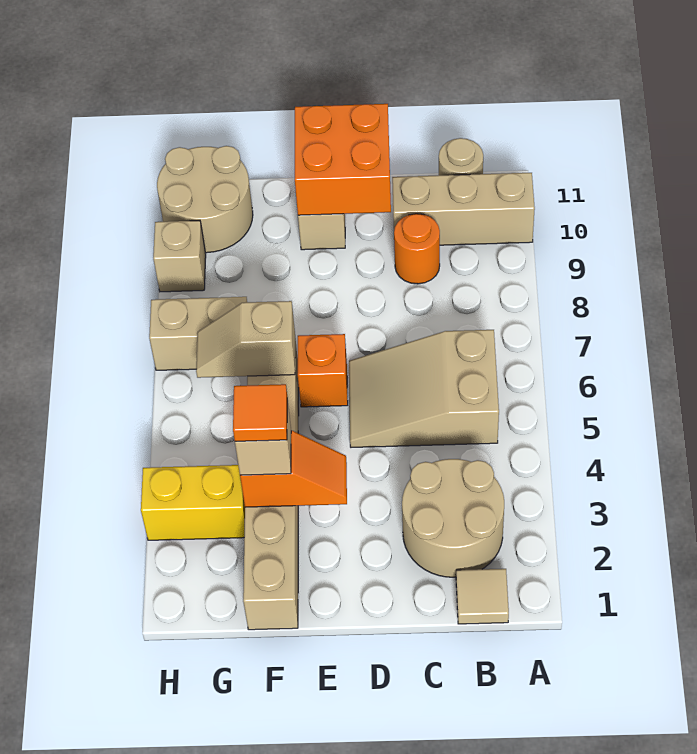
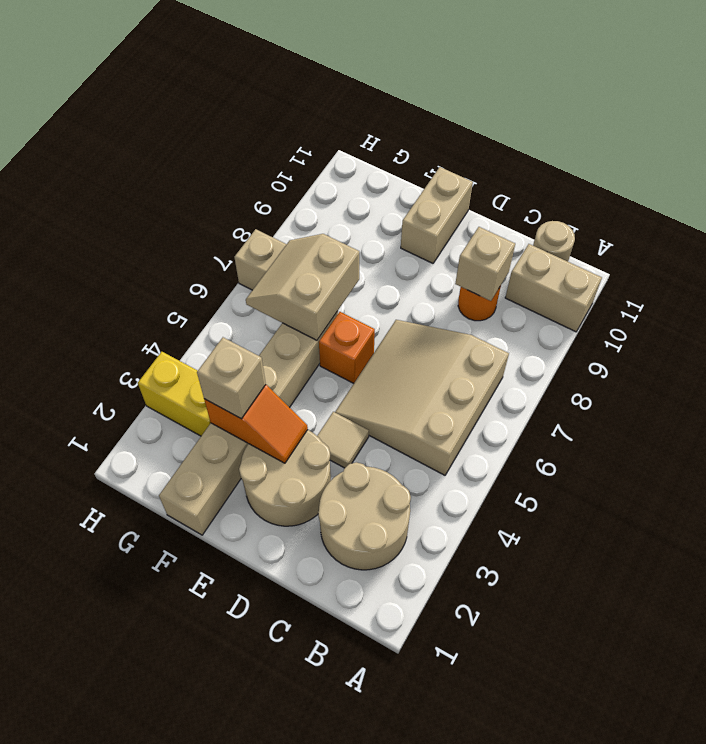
tan 1x3 brick [392,173,535,245] -> tan 1x2 brick [505,244,602,332]
tan 1x1 tile [456,569,509,624] -> tan 1x1 tile moved to [317,412,369,468]
tan 2x3 slope [349,330,499,447] -> tan 3x3 slope [335,320,509,475]
orange 2x2 brick [295,104,391,215] -> none
orange 1x1 tile [233,384,287,441] -> none
tan 1x2 slope [196,301,295,378] -> tan 2x2 slope [246,234,359,340]
tan 2x2 round brick [157,146,253,253] -> tan 2x2 round brick moved to [239,430,331,526]
tan 1x1 brick [153,221,206,292] -> tan 1x1 brick moved to [455,227,515,301]

